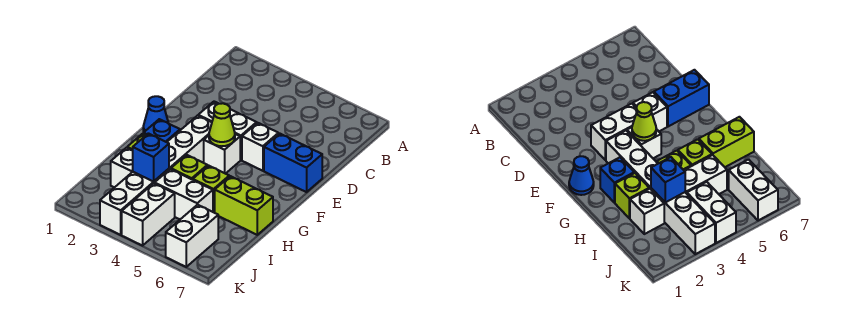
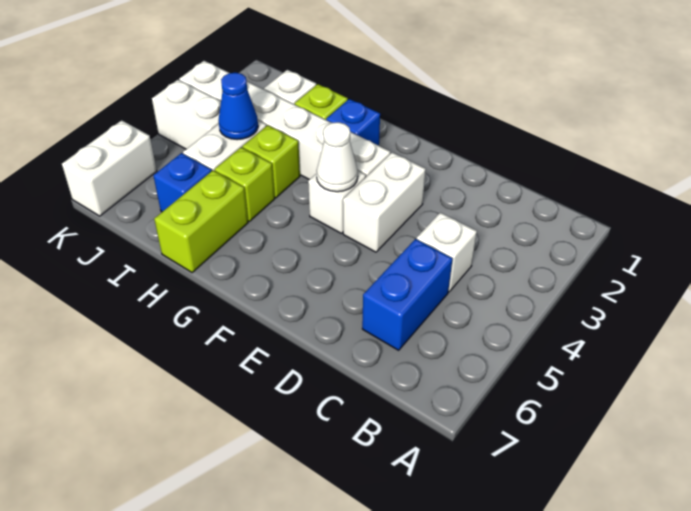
white 1x1 brick [242,123,278,171] -> white 1x1 brick moved to [417,213,477,292]
blue 1x2 brick [264,133,322,192] -> blue 1x2 brick moved to [362,239,452,350]
blue 1x1 cone [143,96,169,132] -> blue 1x1 cone moved to [218,73,258,140]
lime 1x1 cone [209,103,235,146] -> white 1x1 cone [317,122,358,192]
blue 1x1 brick [133,133,169,182] -> blue 1x1 brick moved to [153,153,212,212]
white 1x2 brick [166,205,218,267] -> white 1x2 brick turned to [62,120,157,216]

